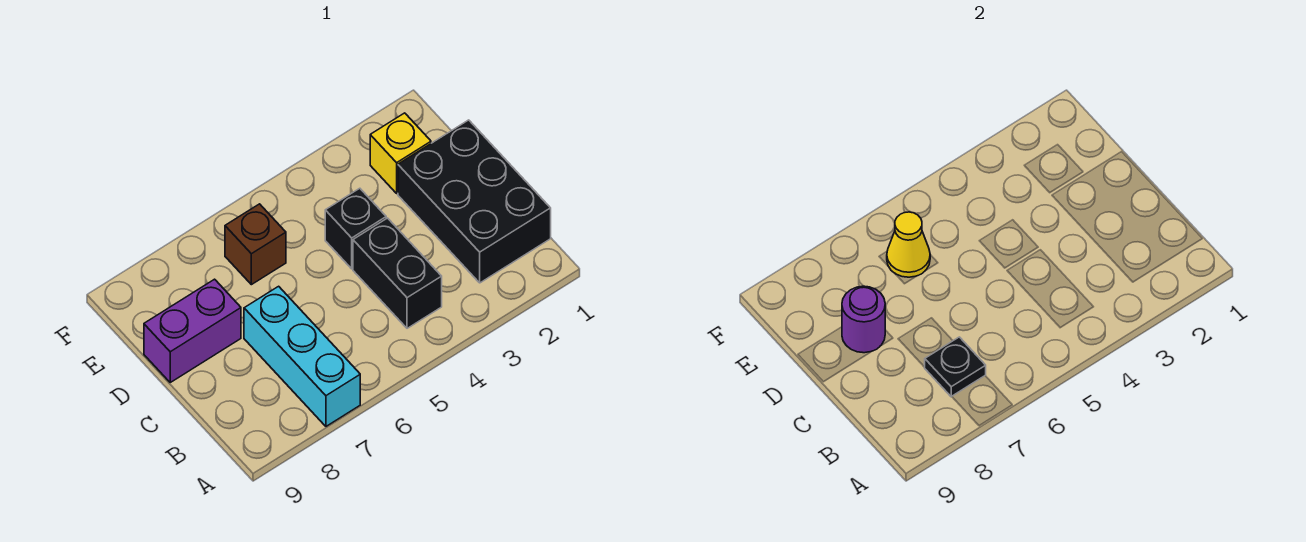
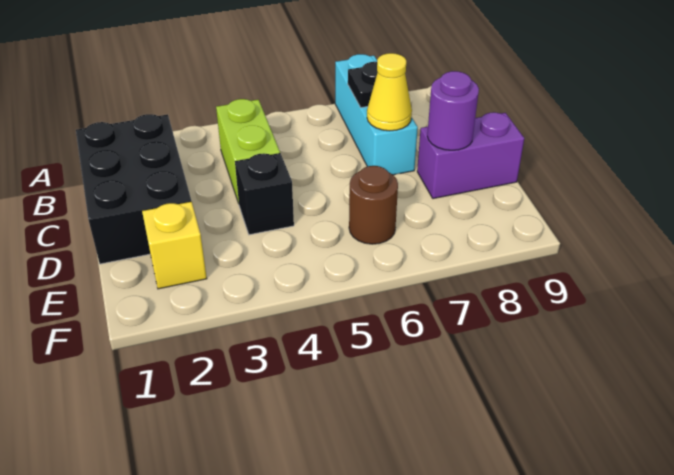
black 1x2 brick [353,218,442,328] -> lime 1x2 brick [216,99,280,203]
brown 1x1 brick [225,204,286,285] -> brown 1x1 round brick [349,166,398,244]
yellow 1x1 cone [887,212,930,277] -> yellow 1x1 cone moved to [367,53,412,131]

